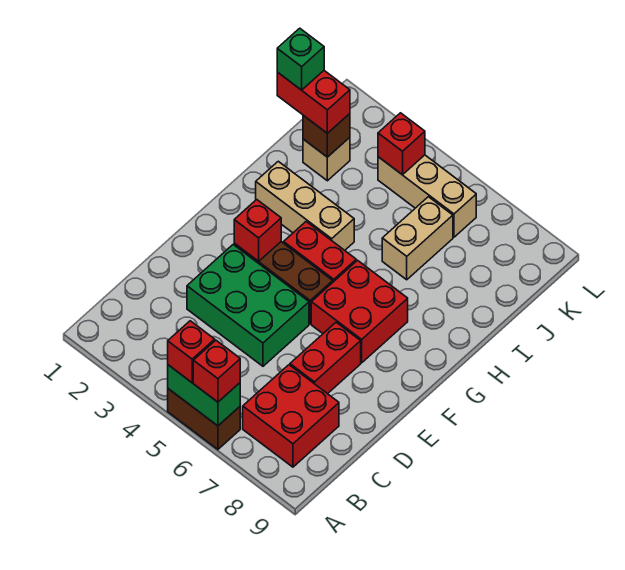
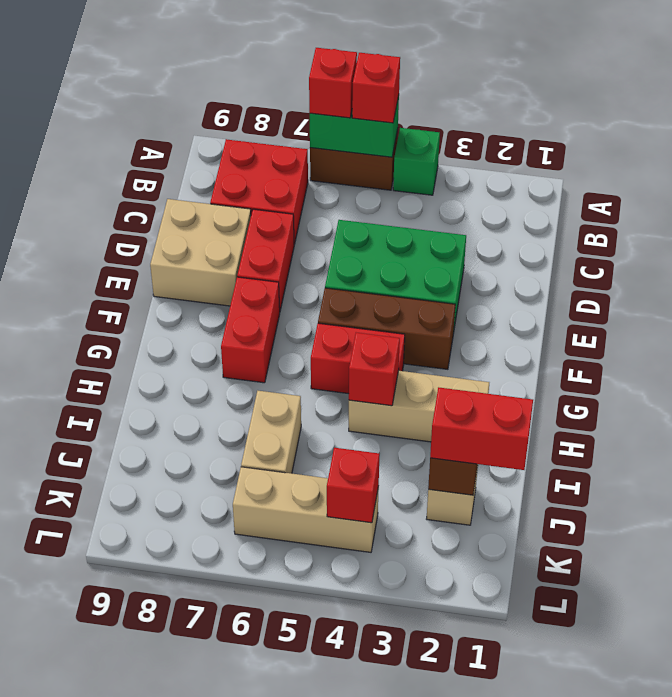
none -> tan 2x2 brick [150,199,251,306]
red 1x1 brick [234,200,281,261] -> red 1x1 brick moved to [349,333,400,406]
red 2x2 brick [311,260,408,363] -> red 1x2 brick [221,277,280,383]
green 1x1 brick [277,28,324,90] -> green 1x1 brick moved to [393,128,440,195]

